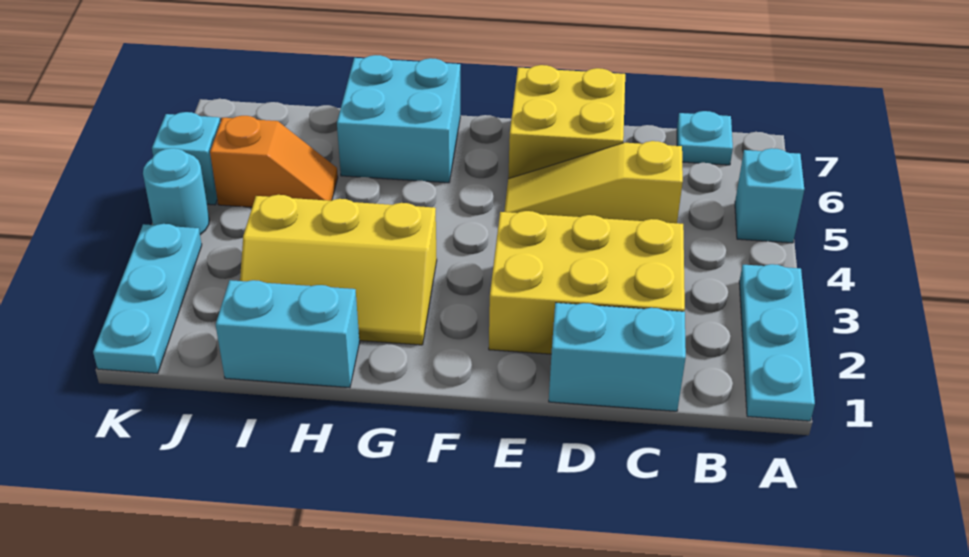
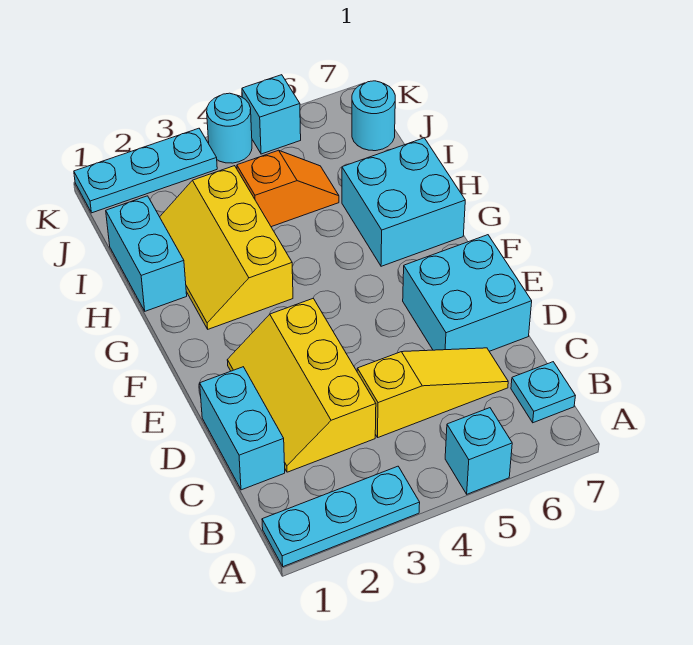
yellow 2x3 brick [489,211,685,354] -> yellow 2x3 slope [227,298,376,472]
yellow 1x3 slope [504,141,683,223] -> yellow 1x3 slope turned to [357,348,508,437]
yellow 2x2 brick [508,65,625,179] -> cyan 2x2 brick [403,235,532,351]
orange 1x2 slope [210,116,338,207] -> orange 1x2 slope turned to [237,150,339,227]
none -> cyan 1x1 round brick [352,81,395,151]

